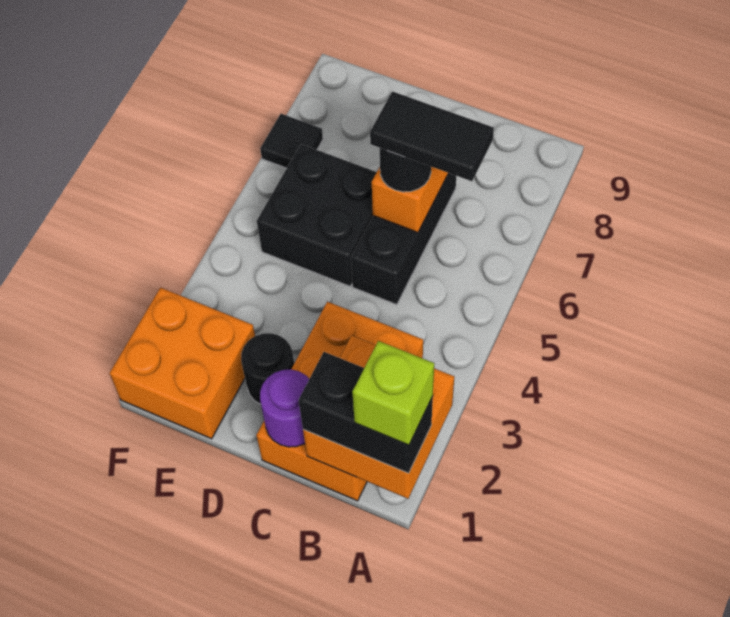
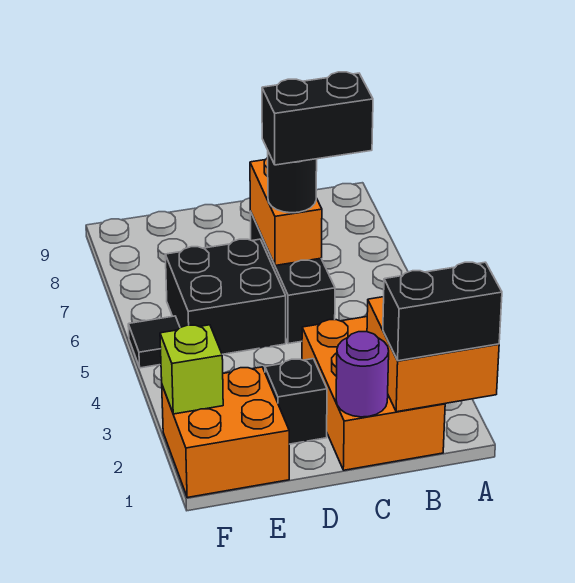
lime 1x1 brick [352,341,434,445] -> lime 1x1 brick moved to [160,325,223,414]
black 1x2 tile [370,91,494,181] -> black 1x2 brick [262,72,373,165]
black 1x1 round brick [241,333,294,404] -> black 1x1 brick [265,359,327,444]
black 1x1 tile [260,114,323,168] -> black 1x1 tile moved to [128,316,180,368]

